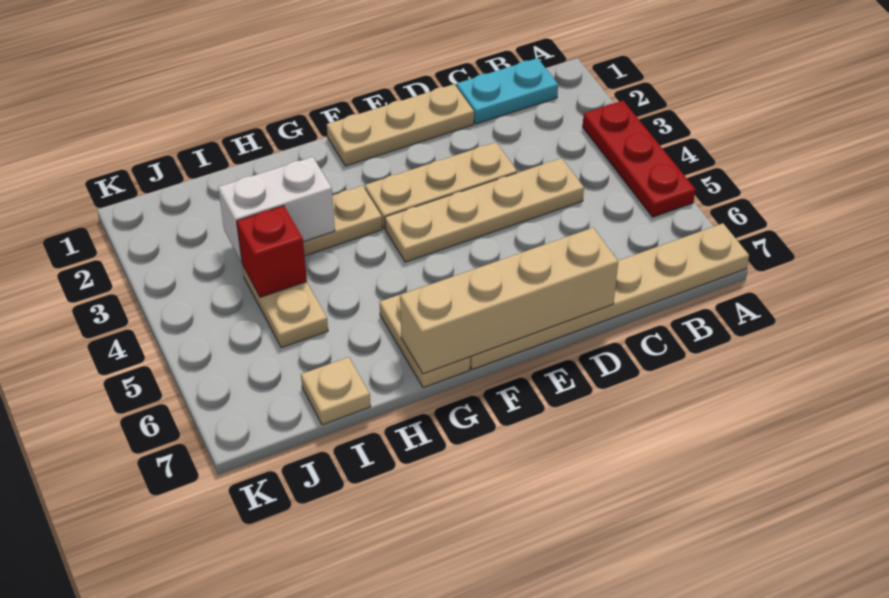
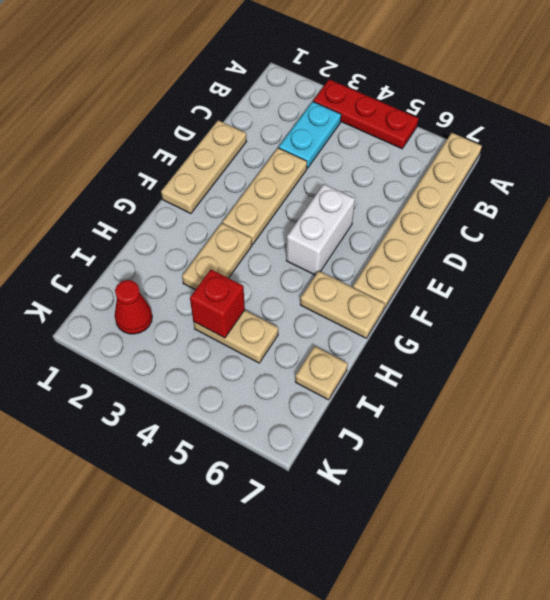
cyan 1x2 plate [456,58,558,124] -> cyan 1x2 plate moved to [279,102,341,168]
tan 1x4 plate [385,158,584,262] -> none
tan 1x4 brick [400,228,618,374] -> none
white 1x2 brick [218,157,335,262] -> white 1x2 brick moved to [286,184,355,275]
none -> red 1x1 cone [115,280,152,334]

